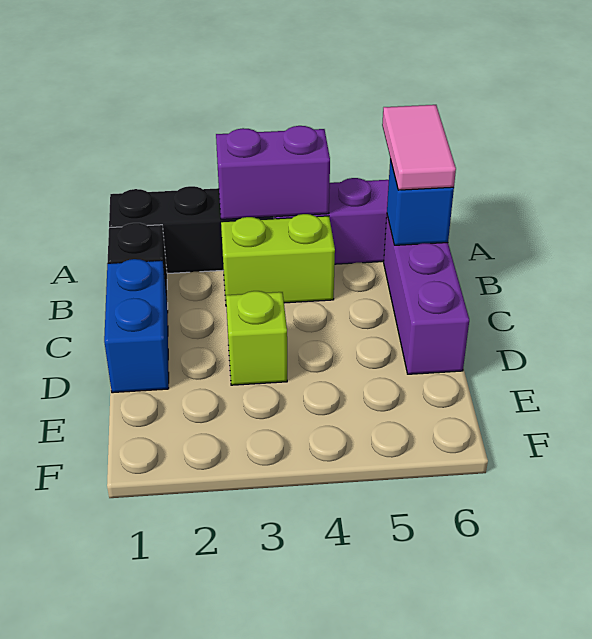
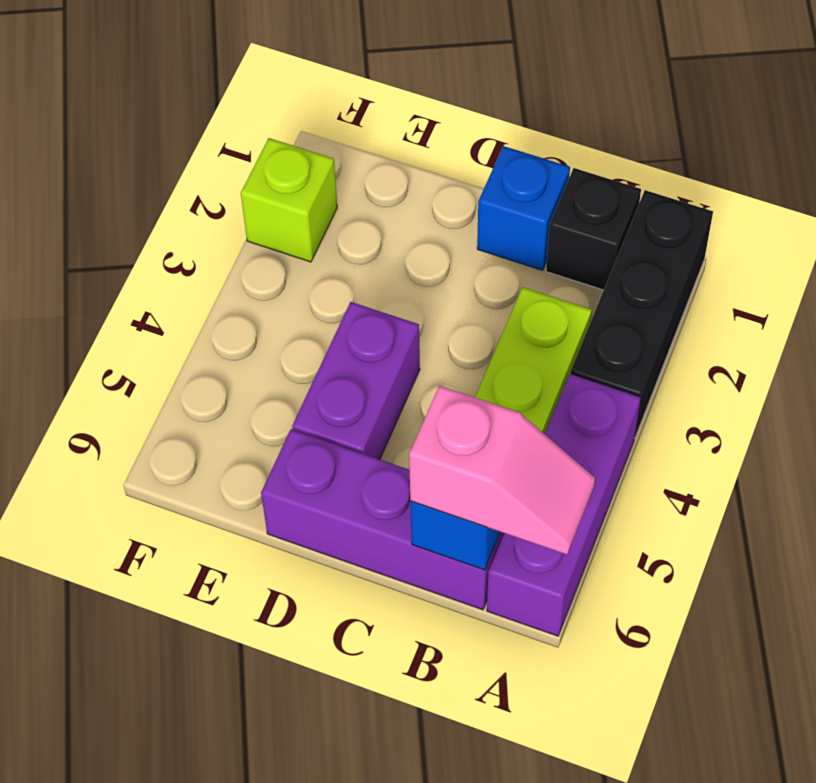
purple 1x2 brick [216,126,330,219] -> purple 1x2 brick moved to [292,302,420,459]
pink 1x2 tile [382,105,456,190] -> pink 1x2 slope [409,386,595,555]
blue 1x2 brick [104,259,169,393] -> blue 1x1 brick [477,146,570,270]
lime 1x1 brick [226,291,287,385] -> lime 1x1 brick moved to [241,138,337,262]

